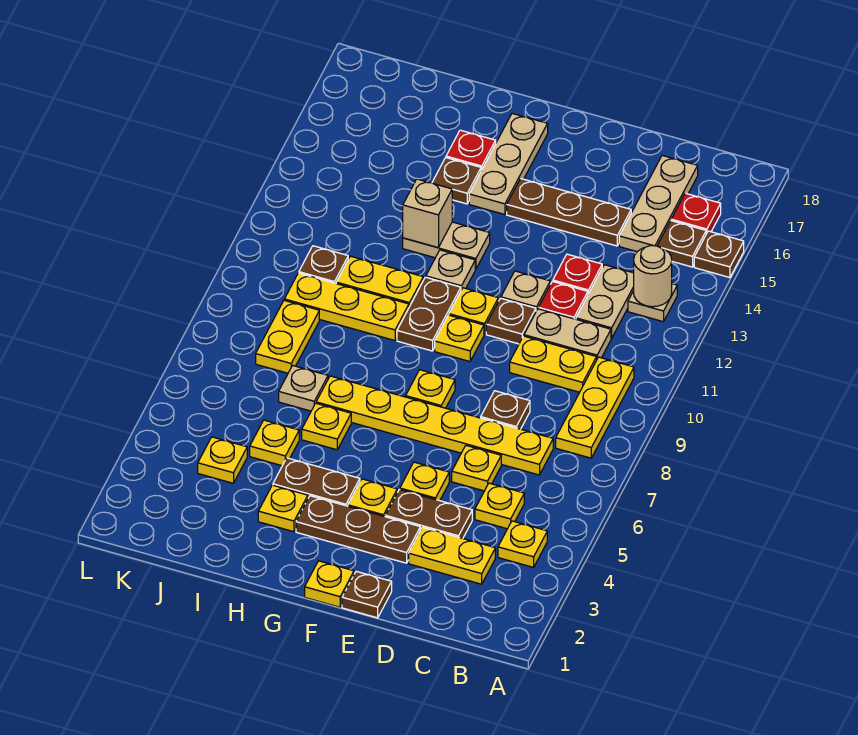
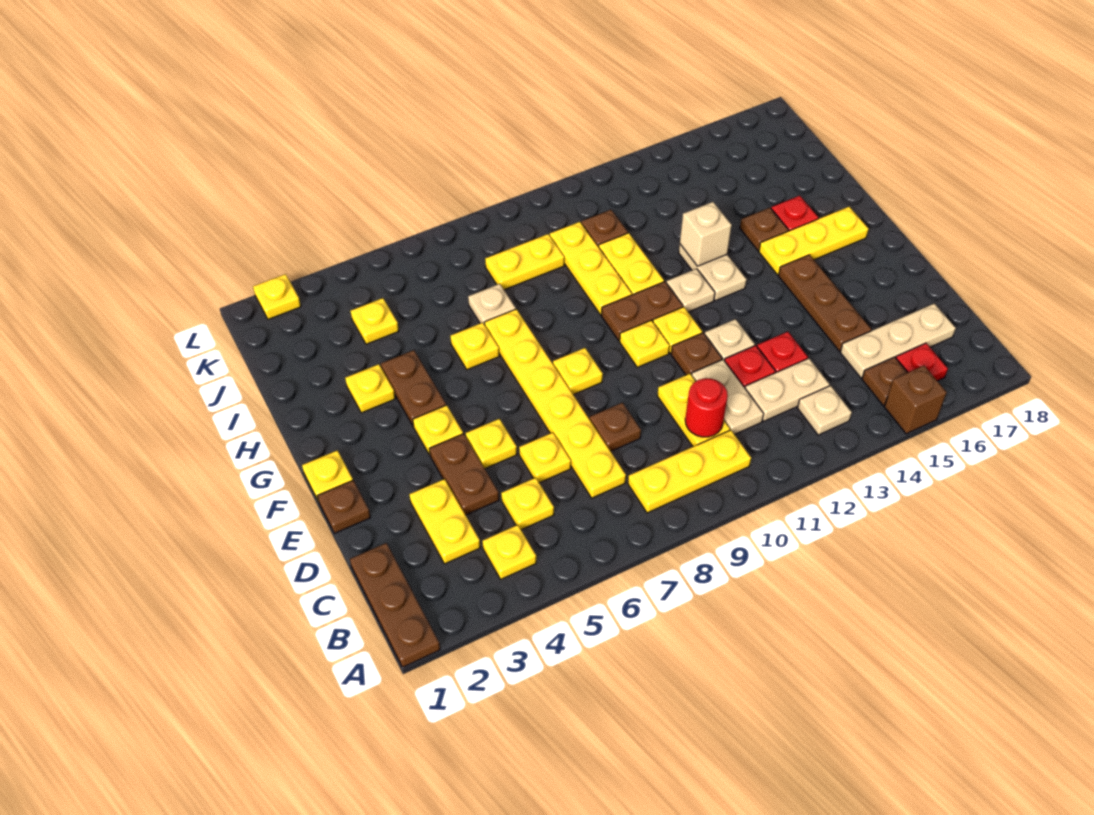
brown 1x1 plate [694,231,744,278] -> brown 1x1 brick [884,366,947,434]
tan 1x1 round brick [634,246,672,307] -> none
none -> red 1x1 round brick [685,378,728,437]
brown 1x3 plate [296,496,420,563] -> brown 1x3 plate moved to [350,543,440,667]
tan 1x3 plate [469,114,548,215] -> yellow 1x3 plate [759,207,869,275]
yellow 1x1 plate [250,420,299,466] -> yellow 1x1 plate moved to [253,274,301,319]

